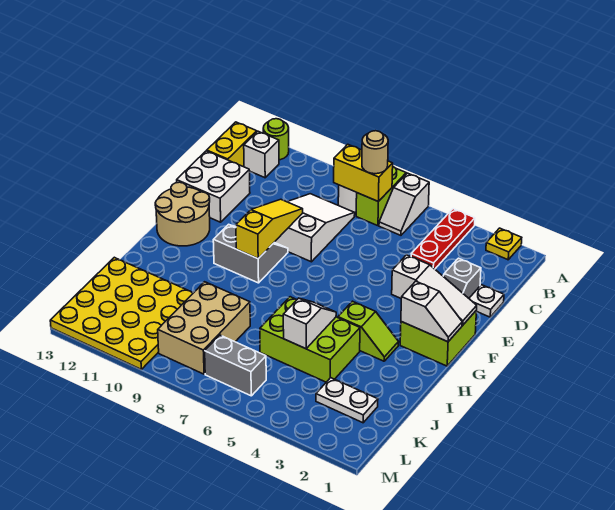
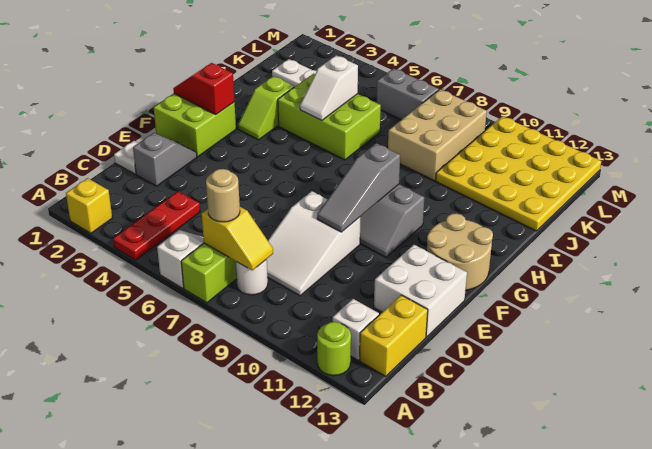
yellow 1x1 plate [486,228,522,260] -> yellow 1x1 brick [66,178,112,233]
yellow 1x2 brick [334,144,393,202] -> yellow 1x2 slope [202,207,273,270]
yellow 1x3 slope [236,199,303,259] -> grey 1x3 slope [317,143,400,232]
white 1x3 slope [392,255,477,325] -> none
white 1x2 slope [401,281,462,342] -> red 1x2 slope [173,63,234,114]
lime 1x2 slope [338,301,398,361] -> lime 1x2 slope turned to [238,76,294,140]

